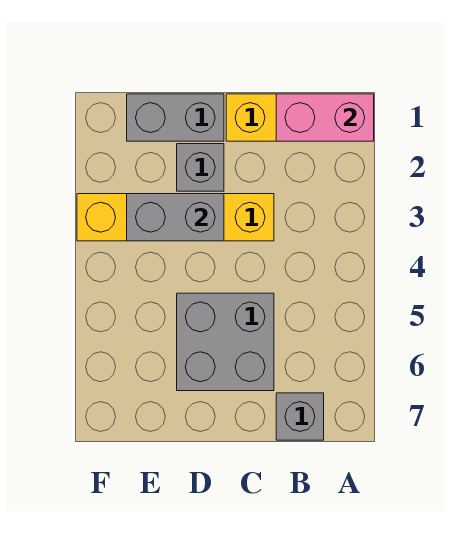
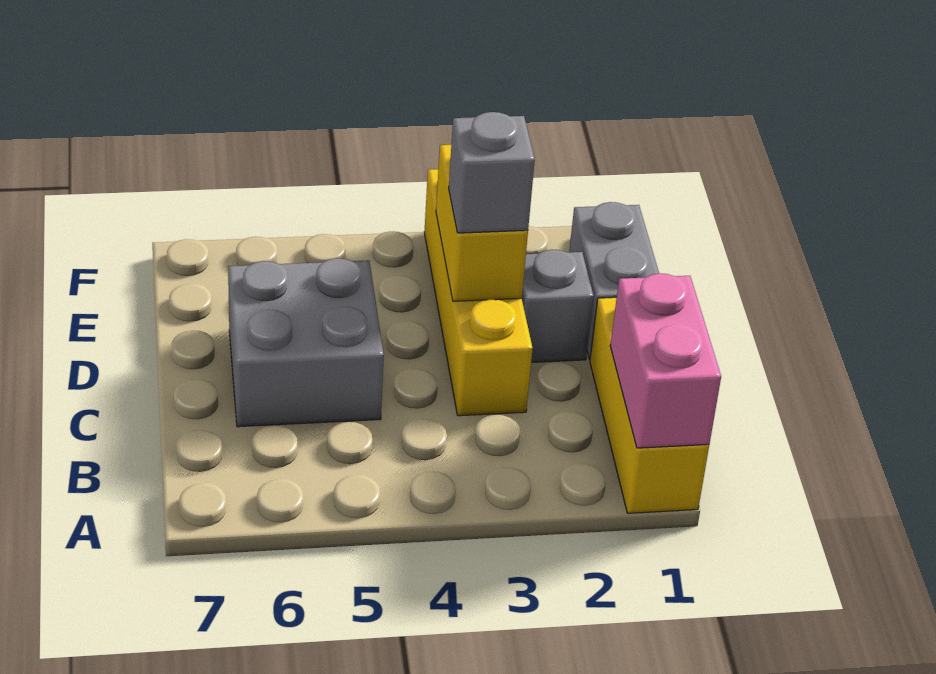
grey 1x1 brick [276,393,324,440] -> grey 1x1 brick moved to [449,112,535,233]
grey 1x2 brick [127,194,224,241] -> yellow 1x2 brick [436,145,528,301]

